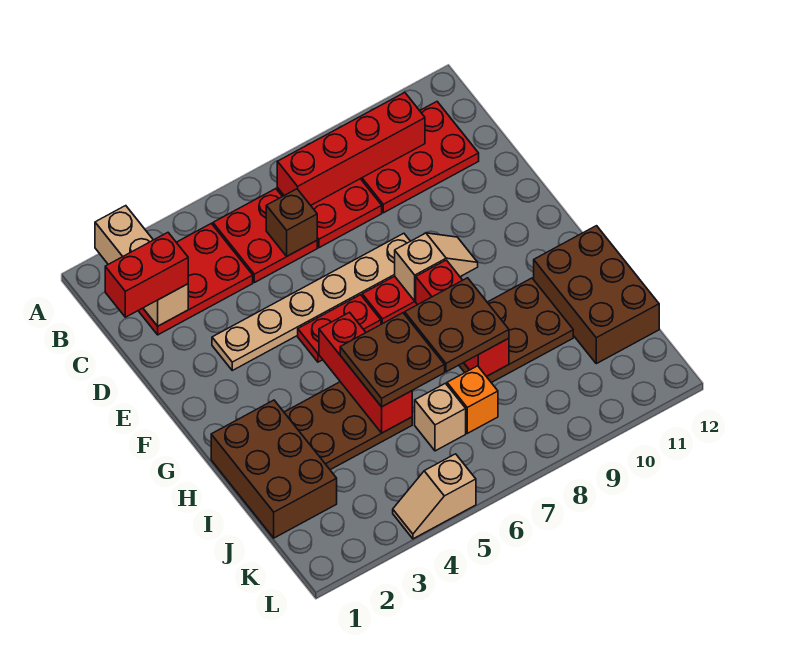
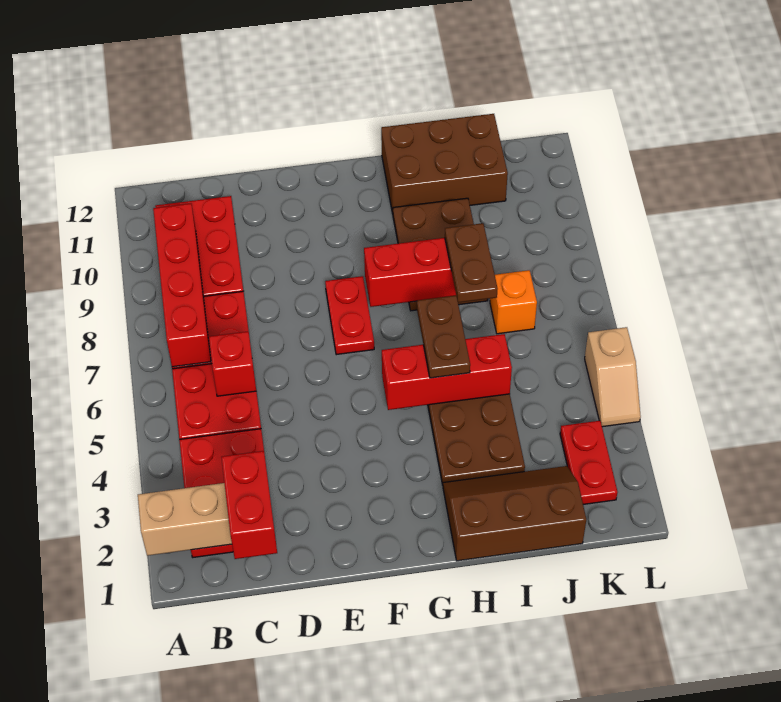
brown 1x1 brick [266,189,317,256] -> red 1x1 brick [209,331,256,396]
tan 1x6 plate [212,233,410,370] -> none
red 1x2 plate [298,295,381,362] -> red 1x2 plate moved to [560,421,618,504]
tan 1x2 slope [395,233,478,301] -> none
brown 2x3 brick [211,400,337,538] -> brown 2x3 slope [443,466,586,561]
brown 2x2 plate [340,313,445,407] -> brown 1x2 plate [417,295,470,378]
brown 2x2 plate [405,278,509,372] -> brown 1x2 plate [445,223,497,303]
tan 1x1 brick [415,383,466,451] -> none

